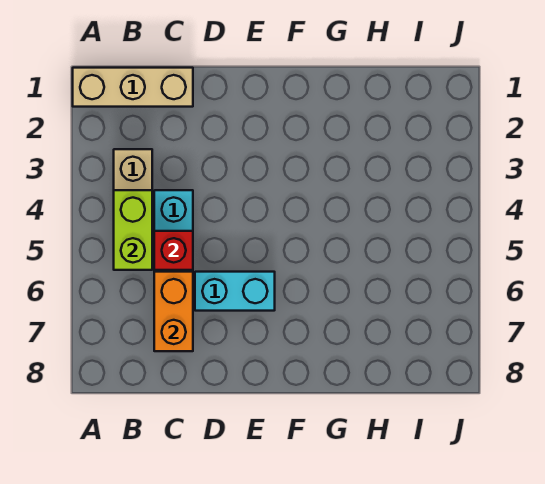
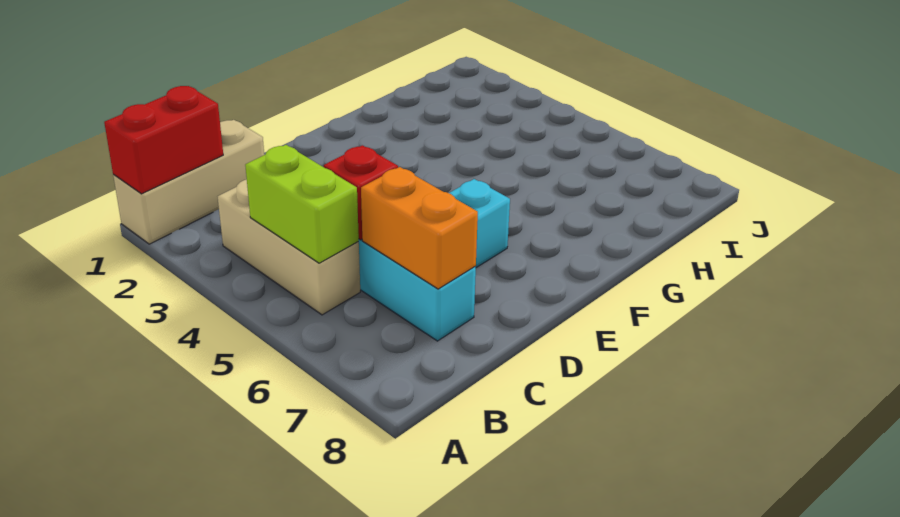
none -> red 1x2 brick [104,86,223,194]

